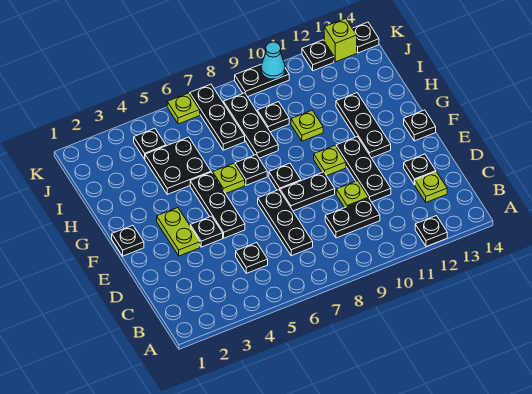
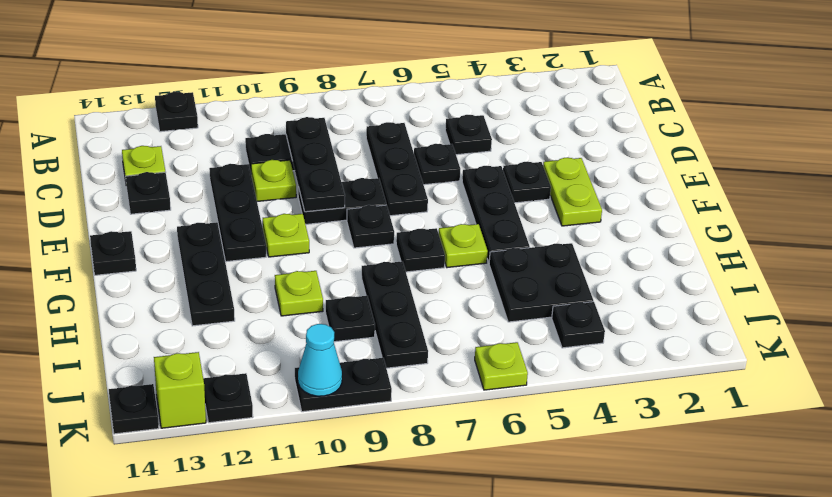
black 1x1 plate [112,225,144,256] -> black 1x1 plate moved to [414,144,460,185]
black 1x3 plate [190,84,245,150] -> black 1x3 plate moved to [286,117,345,212]

